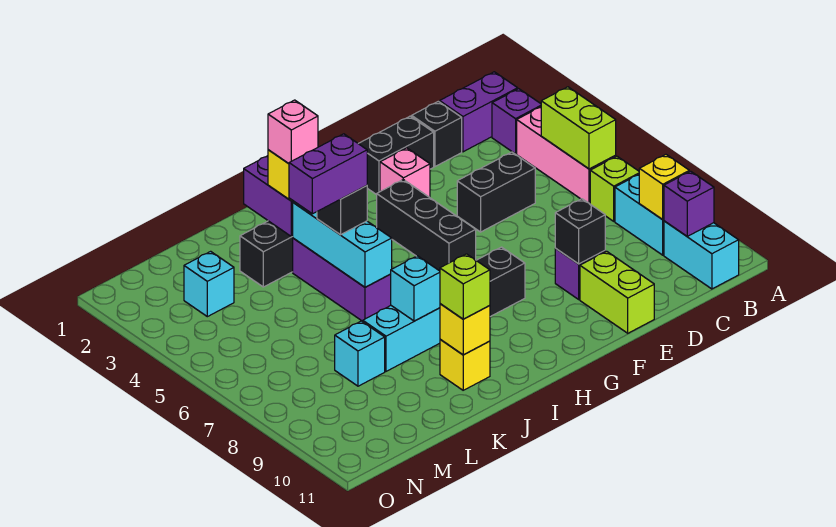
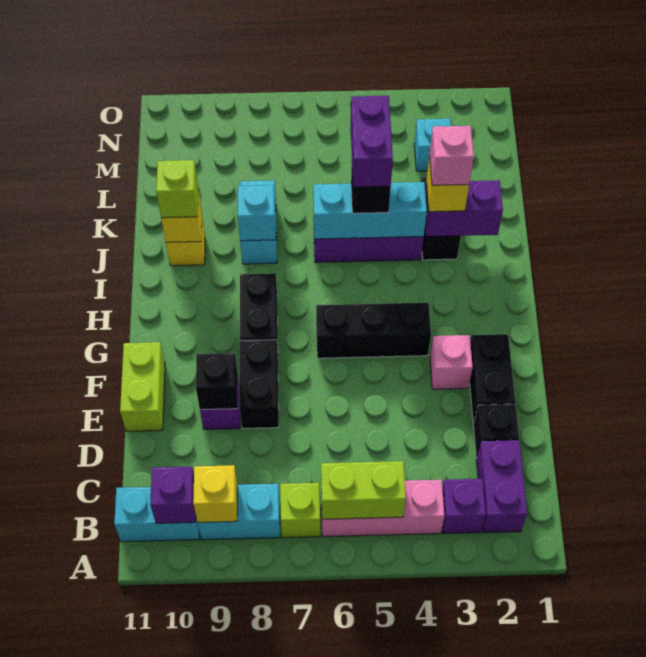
black 1x2 brick [457,152,535,232] -> black 1x2 brick moved to [240,340,279,429]
lime 1x2 brick [580,251,654,333] -> lime 1x2 brick turned to [120,342,165,431]
cyan 1x1 brick [335,321,385,386] -> none

